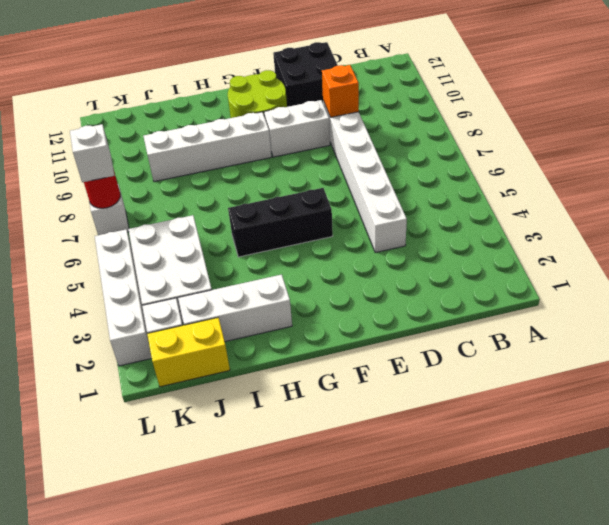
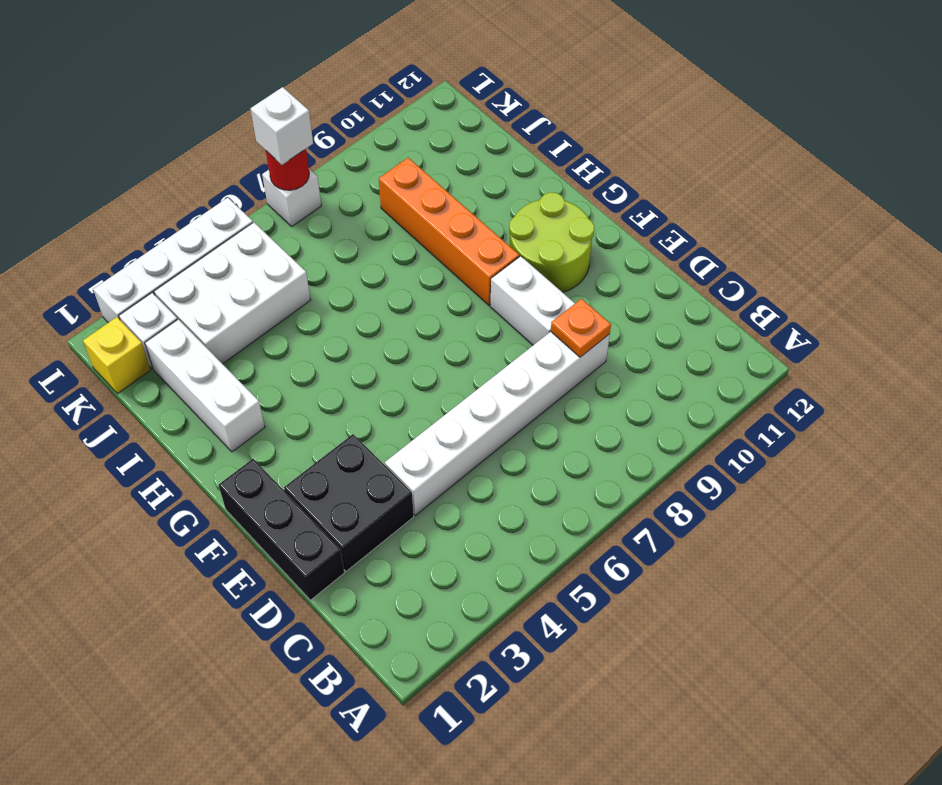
orange 1x1 brick [322,65,359,117] -> orange 1x1 plate [551,299,611,357]
black 2x2 brick [273,42,338,107] -> black 2x2 brick moved to [284,434,414,571]
black 1x3 brick [228,188,333,257] -> black 1x3 brick moved to [219,459,344,600]
white 1x4 brick [143,112,272,182] -> orange 1x4 brick [379,158,519,305]
yellow 1x2 brick [147,318,230,387] -> yellow 1x1 brick [83,317,151,394]

